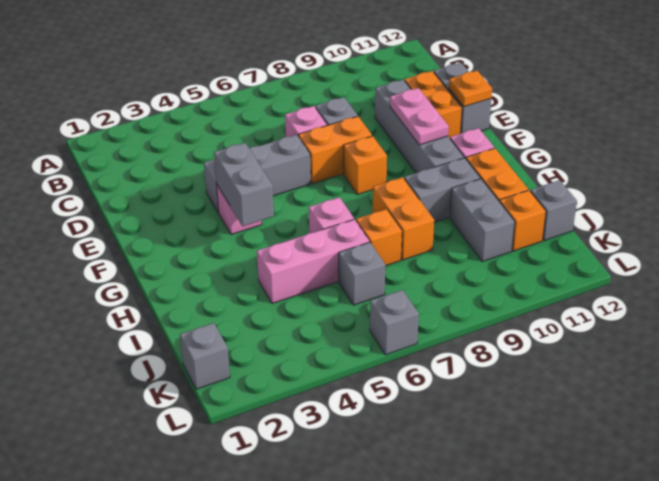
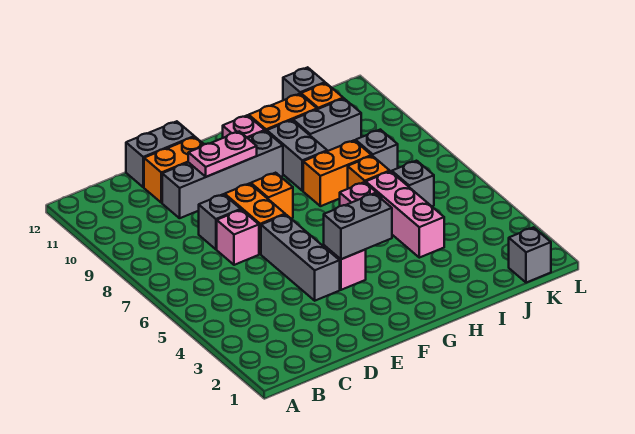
orange 1x1 plate [449,71,492,107] -> none
grey 1x1 brick [370,290,419,355] -> grey 1x1 brick moved to [356,130,398,172]

